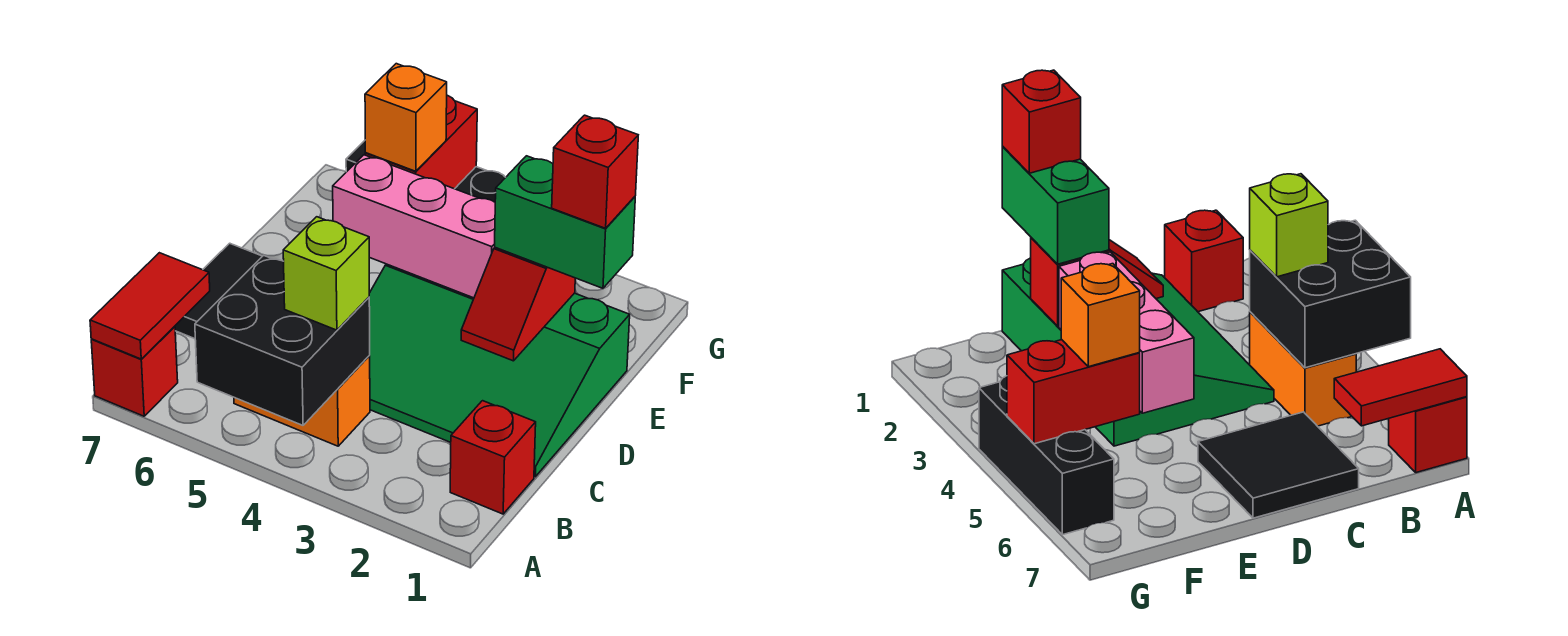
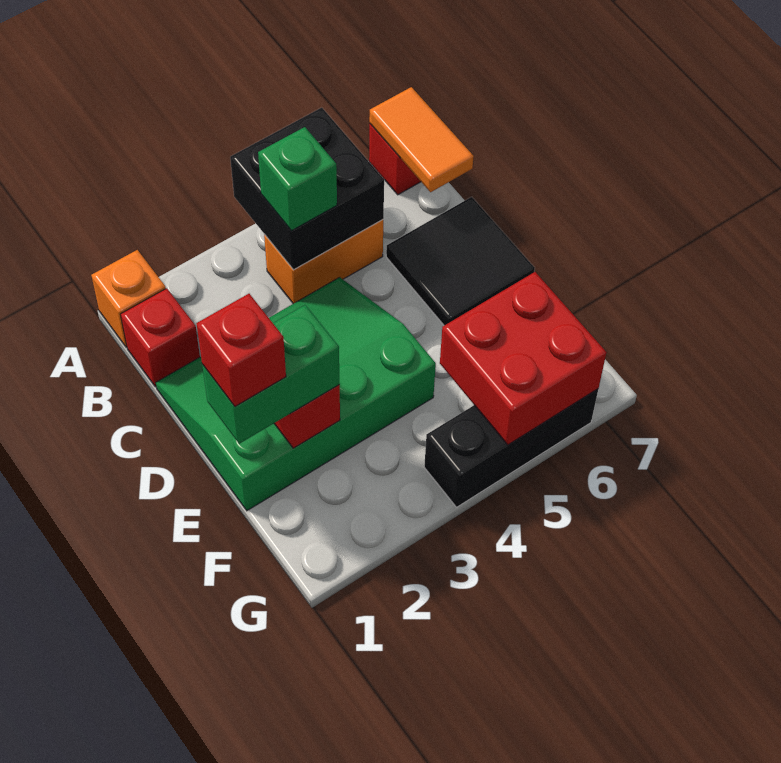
red 1x2 tile [90,253,210,359] -> orange 1x2 tile [369,87,474,192]
lime 1x1 brick [283,217,369,330] -> green 1x1 brick [258,127,337,231]
pink 1x3 brick [333,155,495,298] -> none
red 1x2 brick [365,95,477,189] -> red 2x2 brick [440,272,606,445]
orange 1x1 brick [365,64,447,171] -> orange 1x1 brick moved to [91,250,166,347]

